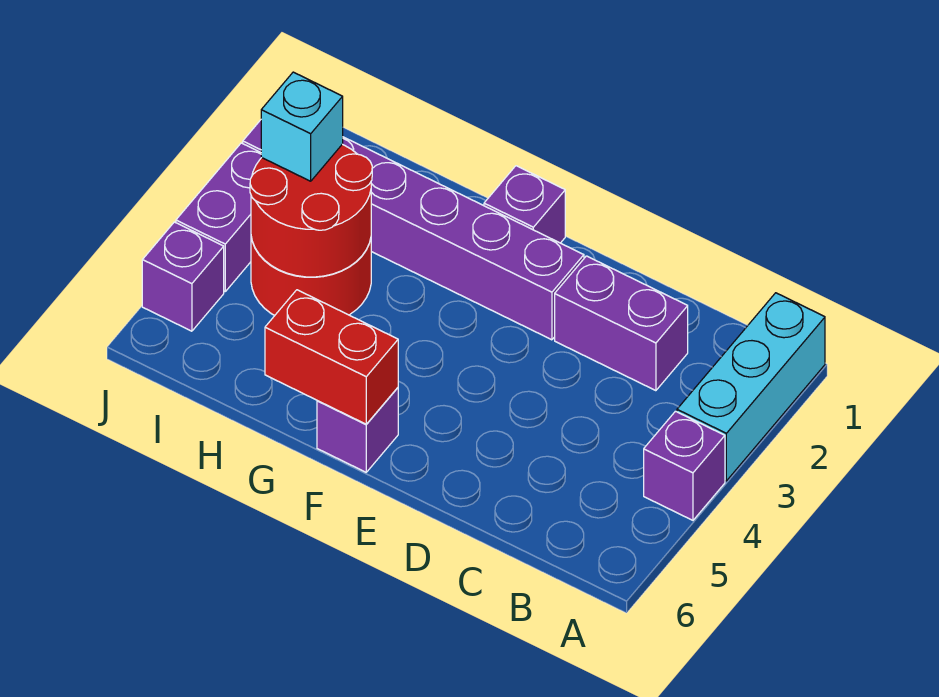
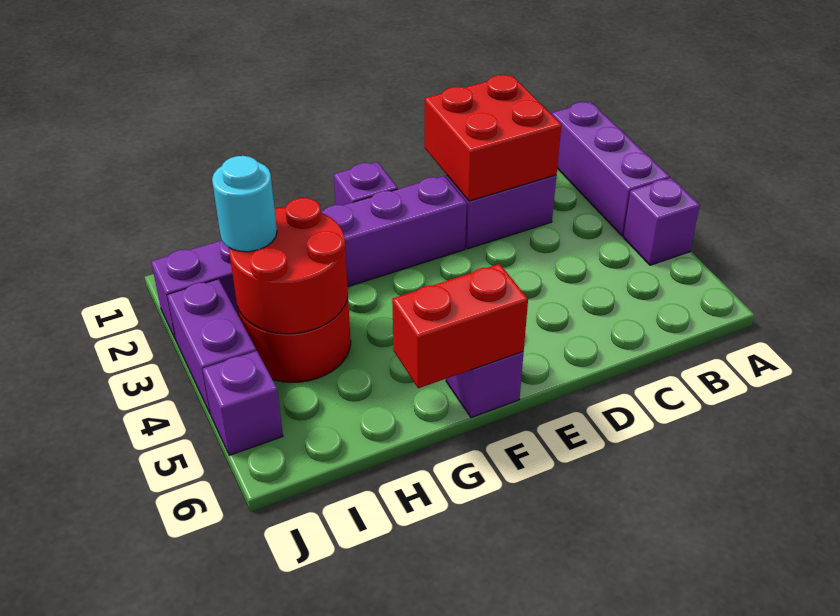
cyan 1x3 brick [677,293,825,481] -> purple 1x3 brick [552,102,670,236]
none -> red 2x2 brick [425,75,561,201]
cyan 1x1 brick [261,72,343,181] -> cyan 1x1 round brick [212,156,277,252]

